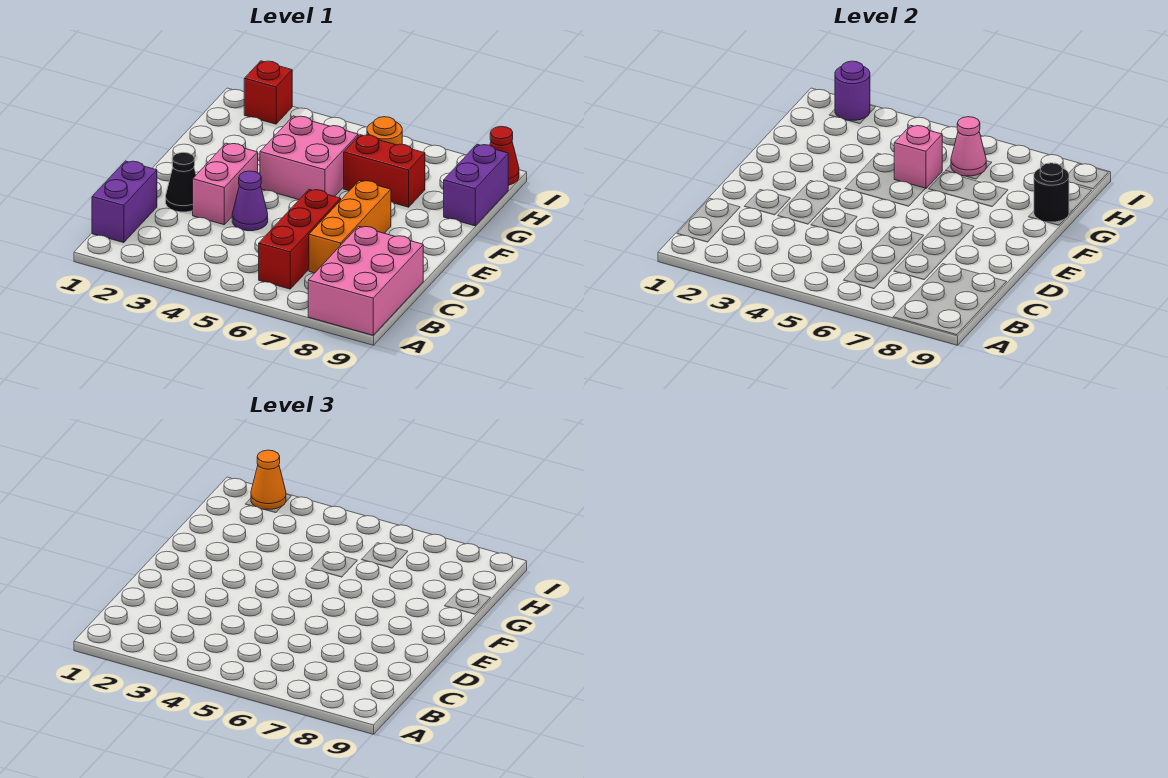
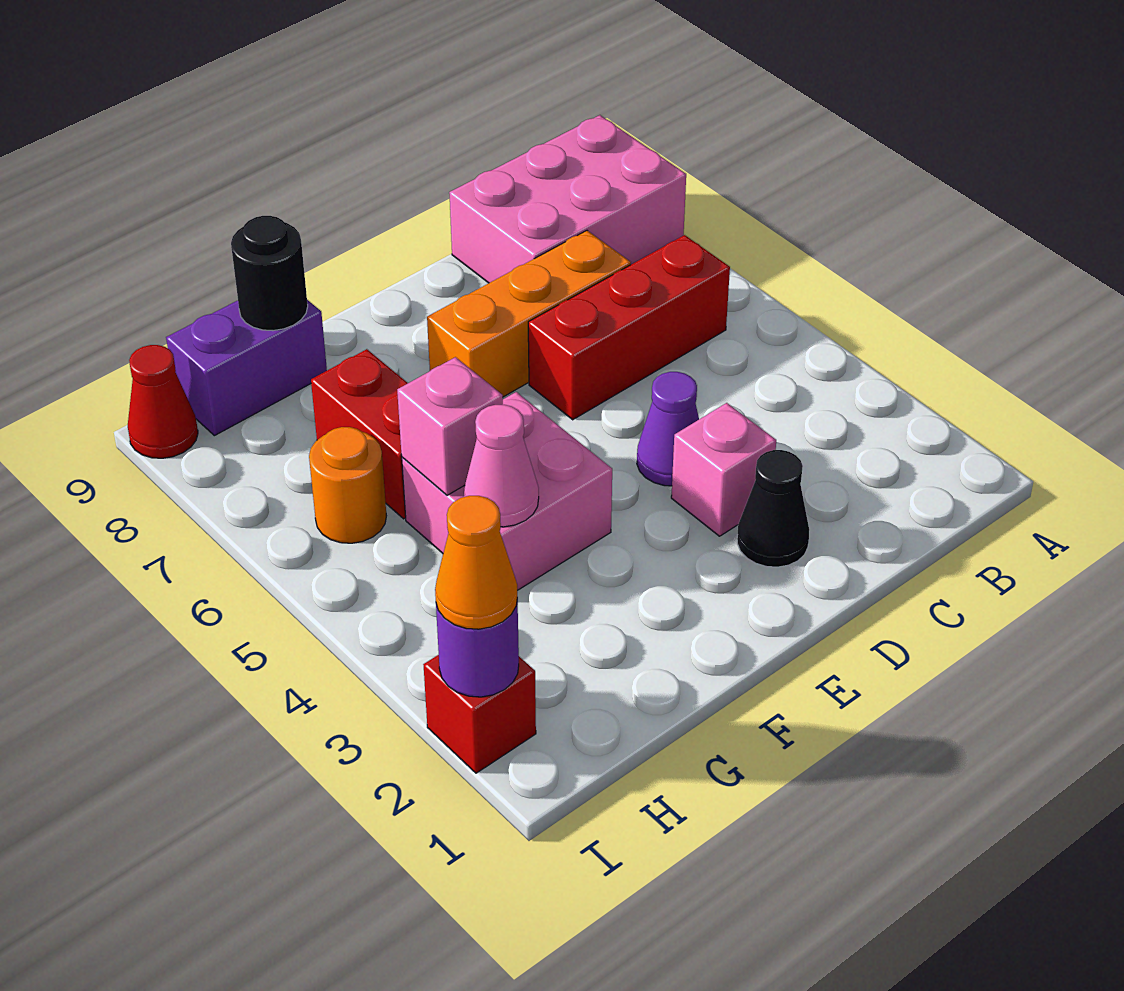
purple 1x2 brick [92,161,157,243] -> none
pink 1x2 brick [193,143,258,225] -> pink 1x1 brick [671,403,776,536]
pink 1x1 cone [951,117,986,176] -> pink 1x1 cone moved to [464,405,539,527]

